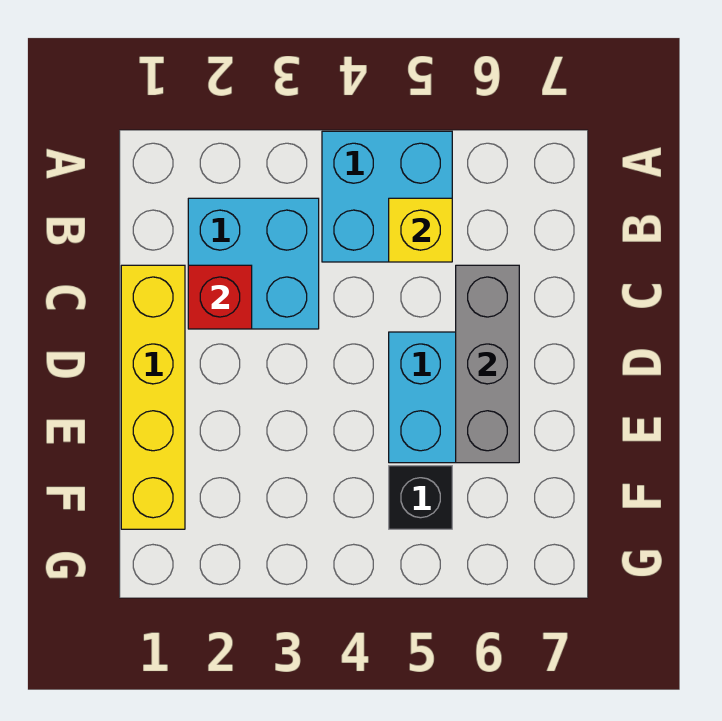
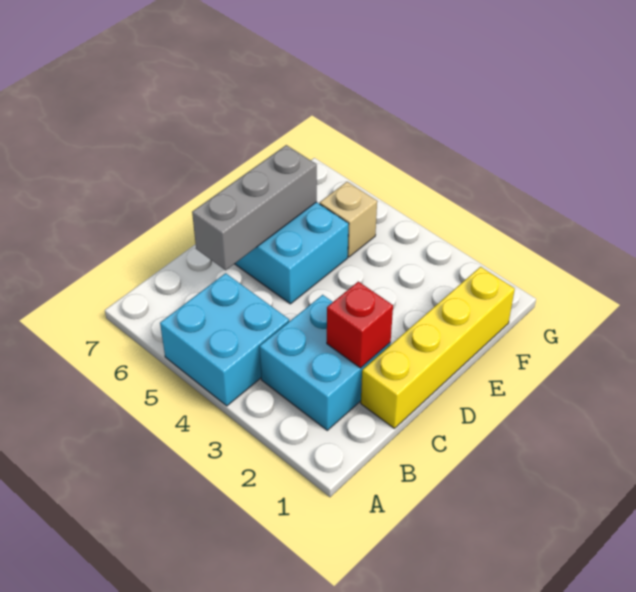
yellow 1x1 brick [389,198,452,262] -> none
black 1x1 brick [389,466,452,529] -> tan 1x1 brick [320,182,377,257]

